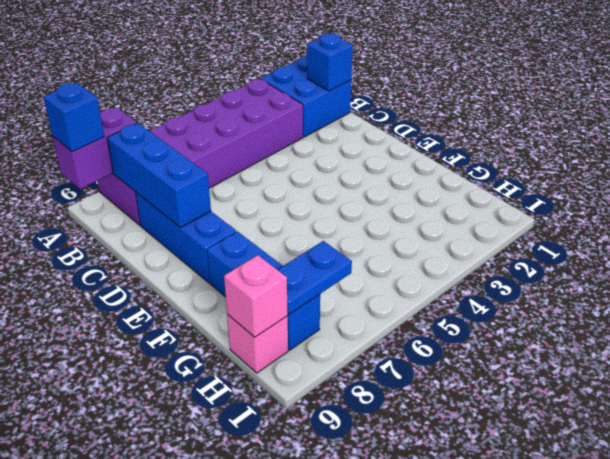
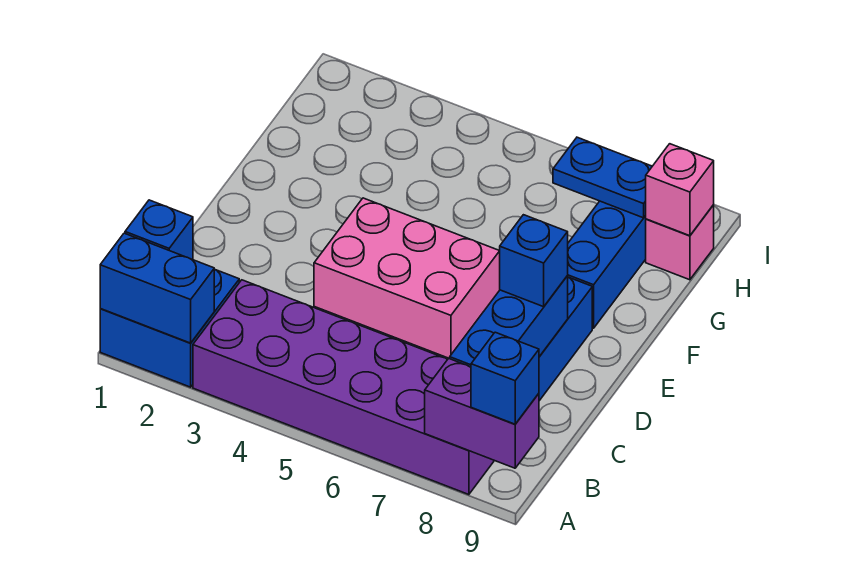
none -> blue 1x2 brick [100,233,214,343]
none -> pink 2x3 brick [314,198,500,359]
none -> blue 1x1 brick [500,215,568,307]

